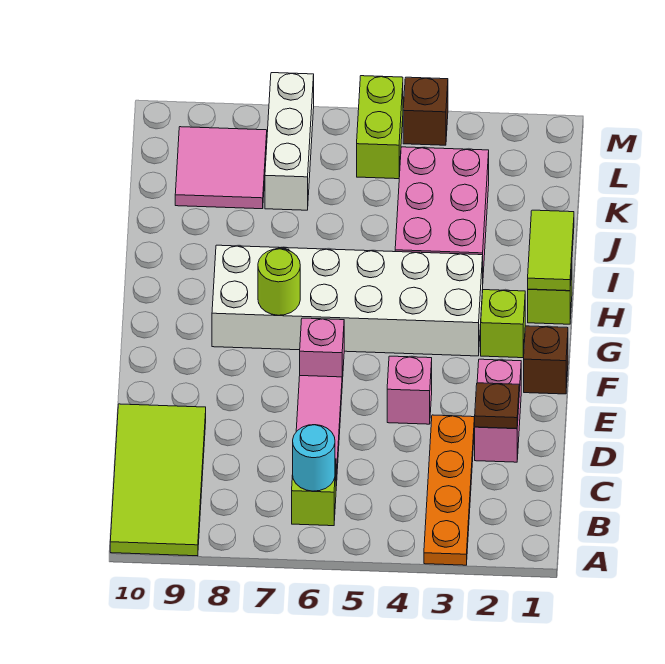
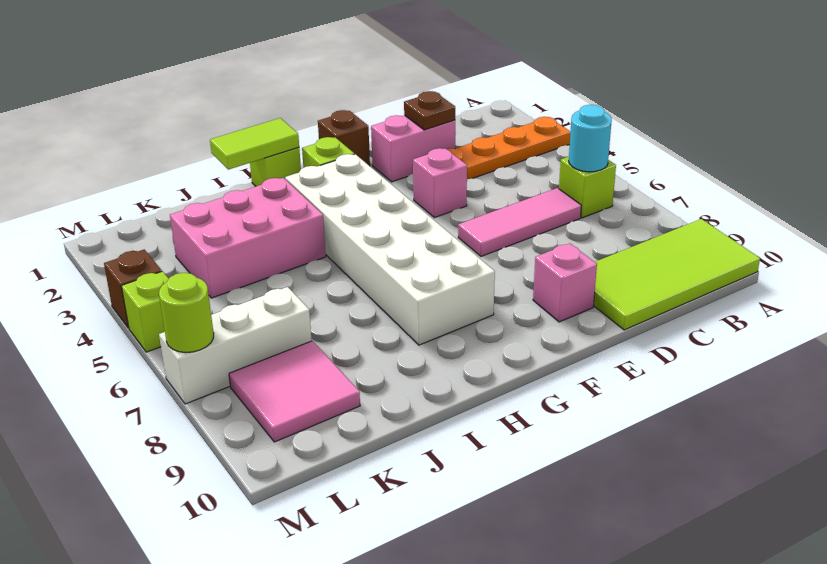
pink 1x1 brick [300,318,344,382] -> pink 1x1 brick moved to [533,243,597,322]
lime 1x1 round brick [258,249,300,315] -> lime 1x1 round brick moved to [159,273,214,353]
lime 1x2 brick [357,76,403,179] -> lime 1x1 brick [121,271,169,352]

